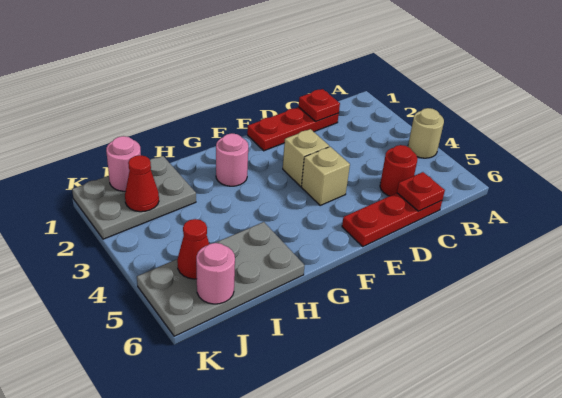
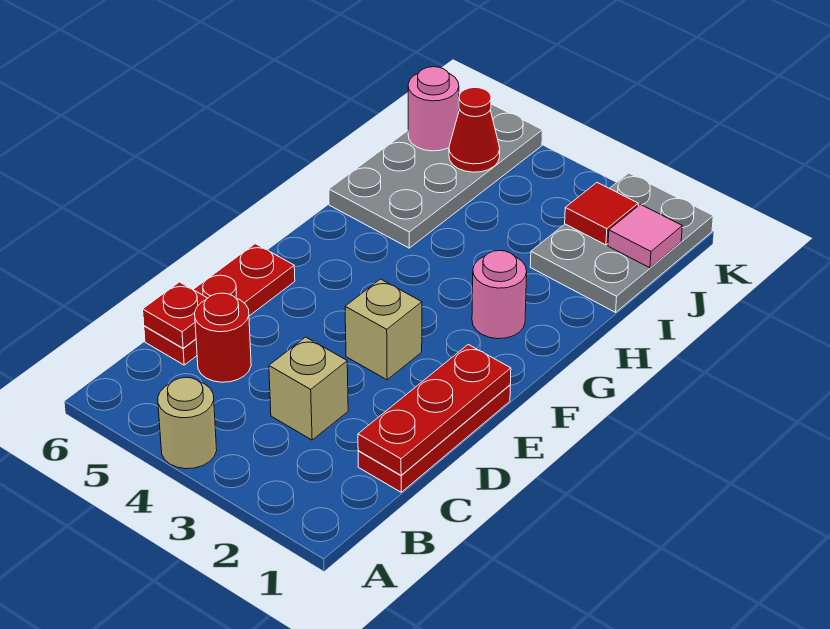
red 1x1 plate [299,89,340,121] -> red 1x3 plate [358,345,511,475]
tan 1x1 brick [301,147,350,205] -> tan 1x1 brick moved to [269,337,348,440]
pink 1x1 round brick [106,136,141,191] -> pink 1x1 tile [608,204,682,268]
red 1x1 cone [125,155,159,212] -> red 1x1 tile [565,183,638,245]

